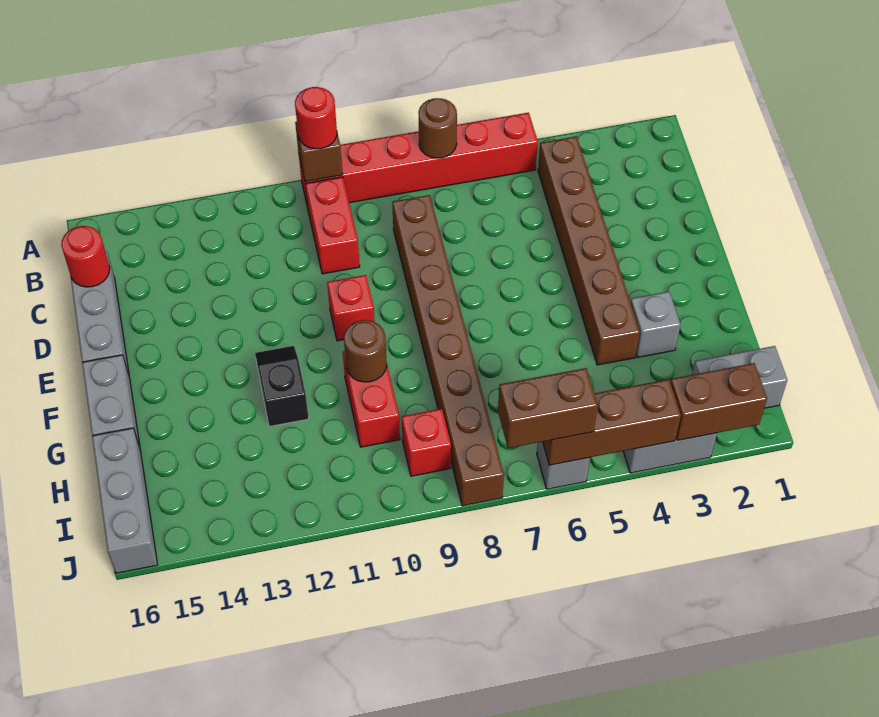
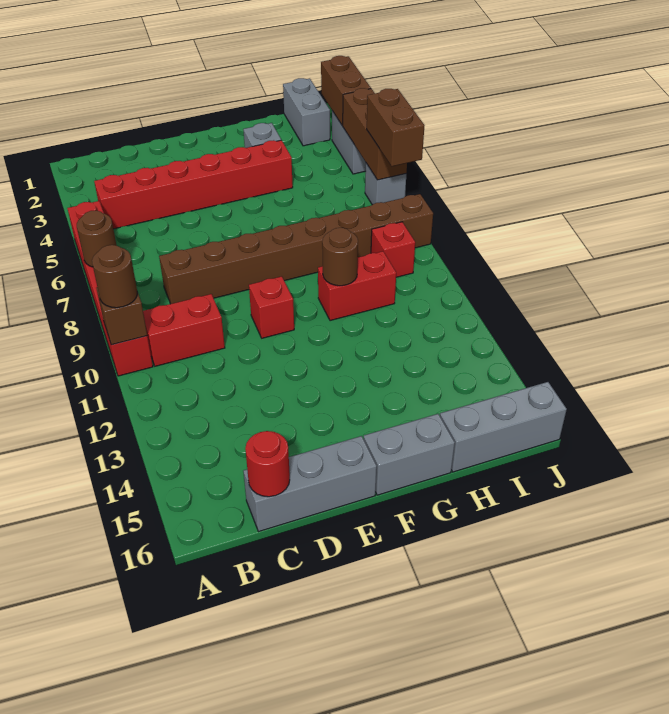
red 1x1 round brick [295,87,337,149] -> brown 1x1 round brick [92,245,137,308]
brown 1x6 brick [538,136,640,365] -> red 1x6 brick [94,140,293,229]
black 1x2 slope [255,346,309,427] -> none

